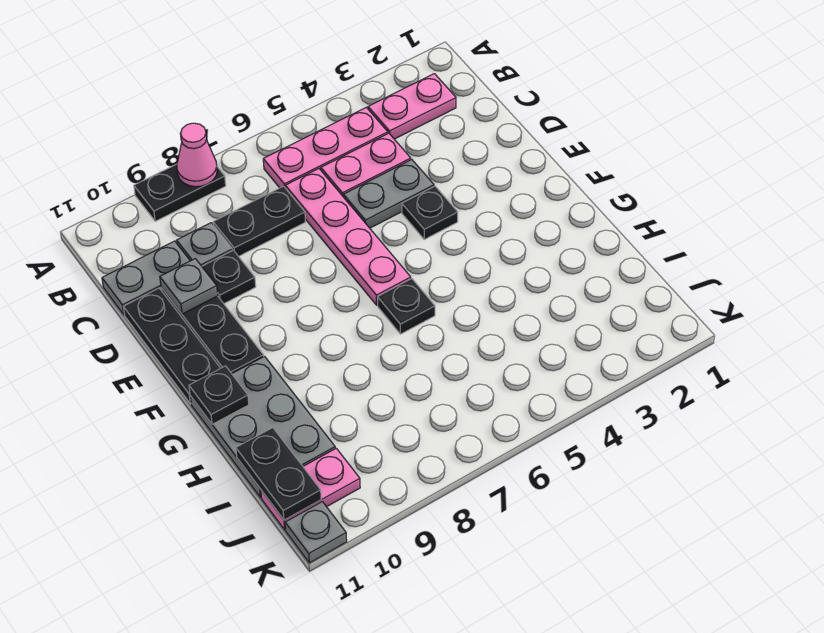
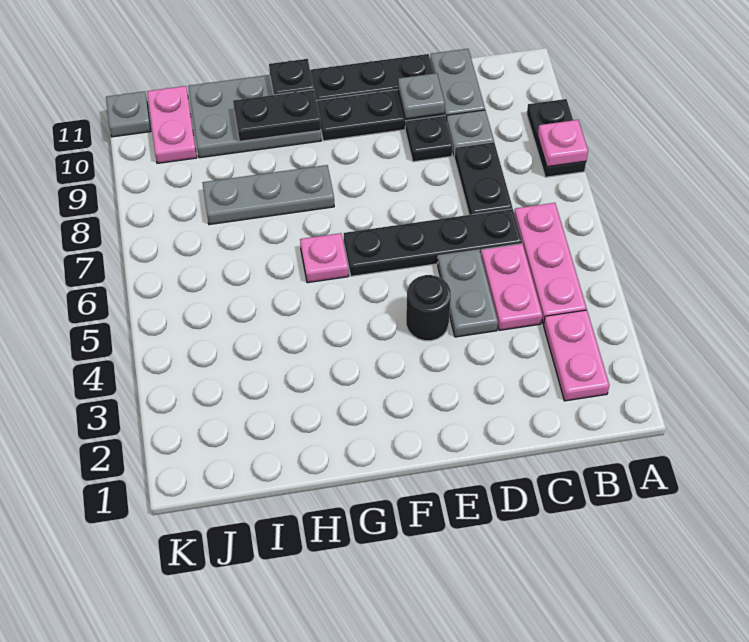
pink 1x1 cone [177,123,217,187] -> pink 1x1 plate [538,120,588,167]
pink 1x4 plate [285,169,411,305] -> black 1x4 plate [344,209,522,276]
black 1x1 plate [402,186,458,239] -> black 1x1 round brick [406,275,451,341]
black 1x1 plate [378,279,435,334] -> pink 1x1 plate [300,233,349,283]
none -> grey 1x3 plate [202,165,334,225]
black 1x2 plate [236,428,321,520] -> black 1x2 plate moved to [233,90,321,141]

